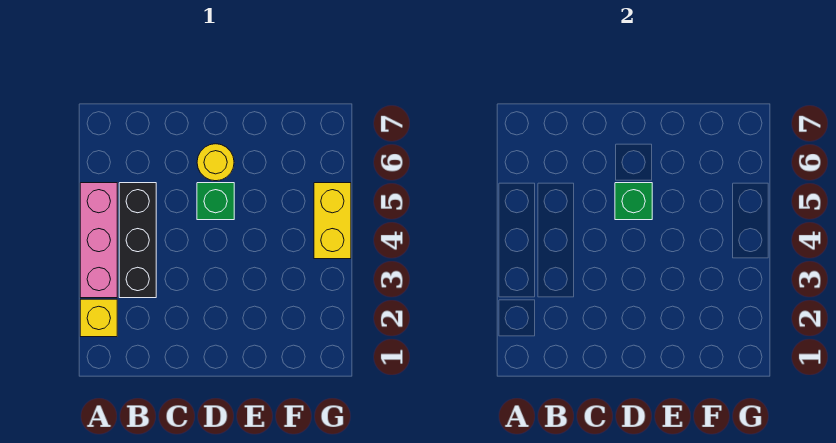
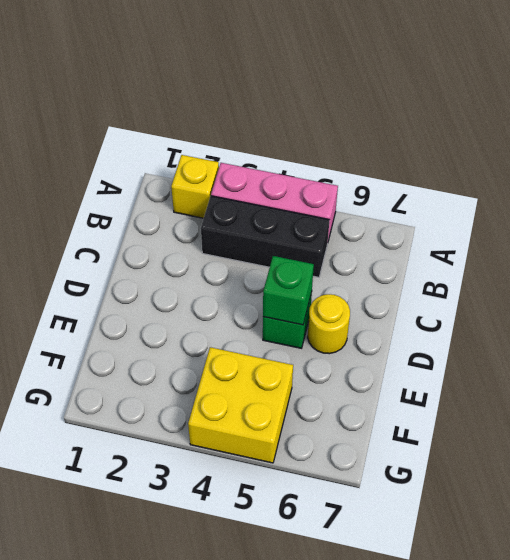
yellow 1x2 brick [314,183,351,259] -> yellow 2x2 brick [188,347,293,463]

